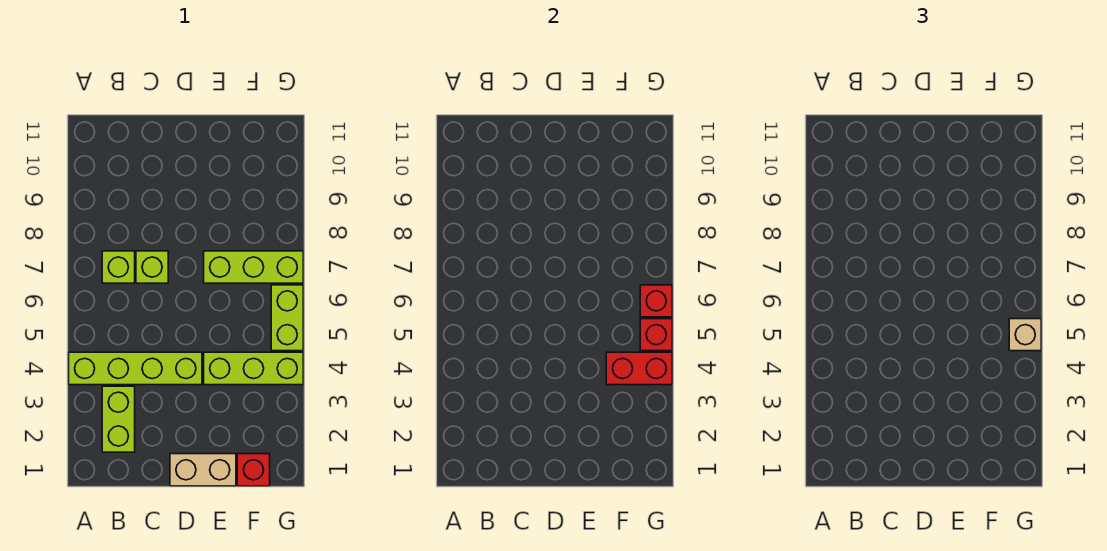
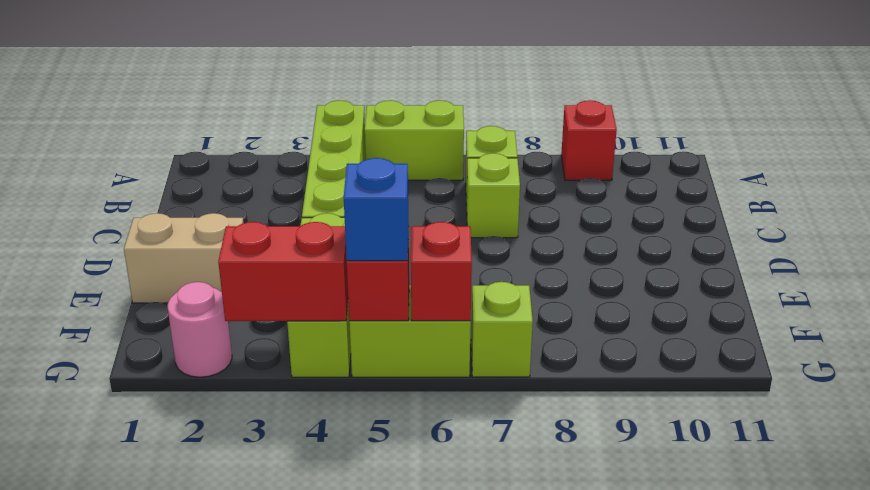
lime 1x2 brick [102,386,135,452] -> lime 1x2 brick moved to [365,100,464,180]
tan 1x2 brick [170,454,236,486] -> tan 1x2 brick turned to [124,213,243,303]
lime 1x3 brick [204,251,303,283] -> lime 1x1 brick [471,282,533,377]
red 1x1 brick [237,454,270,486] -> red 1x1 brick moved to [561,100,617,180]
red 1x2 brick [606,352,672,385] -> red 1x2 brick turned to [218,222,348,321]
none -> pink 1x1 round brick [168,282,232,377]
tan 1x1 brick [1009,319,1041,351] -> blue 1x1 brick [344,158,409,261]

